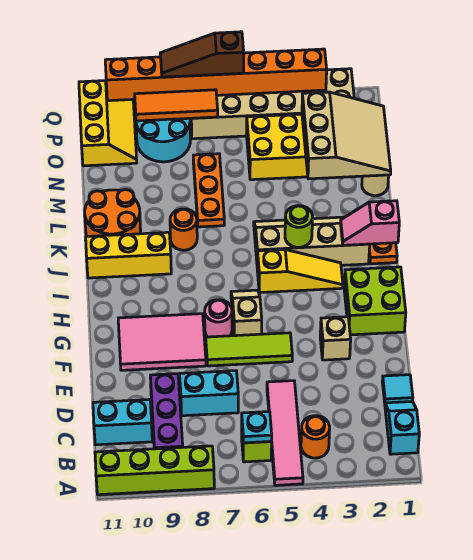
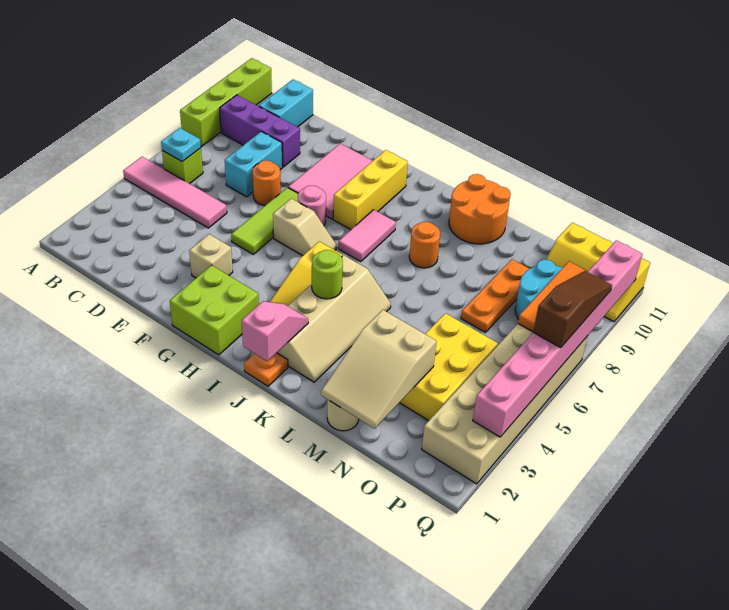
cyan 1x2 slope [385,401,419,454] -> none
orange 1x1 round brick [301,416,330,458] -> orange 1x1 round brick moved to [252,160,281,205]
cyan 1x1 tile [382,375,413,403] -> none
none -> pink 1x2 tile [338,210,396,262]
yellow 1x3 brick [86,232,171,278] -> yellow 1x3 brick moved to [333,150,408,230]
orange 1x3 plate [193,154,224,227] -> orange 1x3 plate turned to [461,259,529,333]
tan 3x3 slope [302,92,391,179] -> tan 2x3 slope [321,310,436,429]
orange 1x8 brick [105,49,327,101] -> pink 1x8 brick [473,240,642,437]

